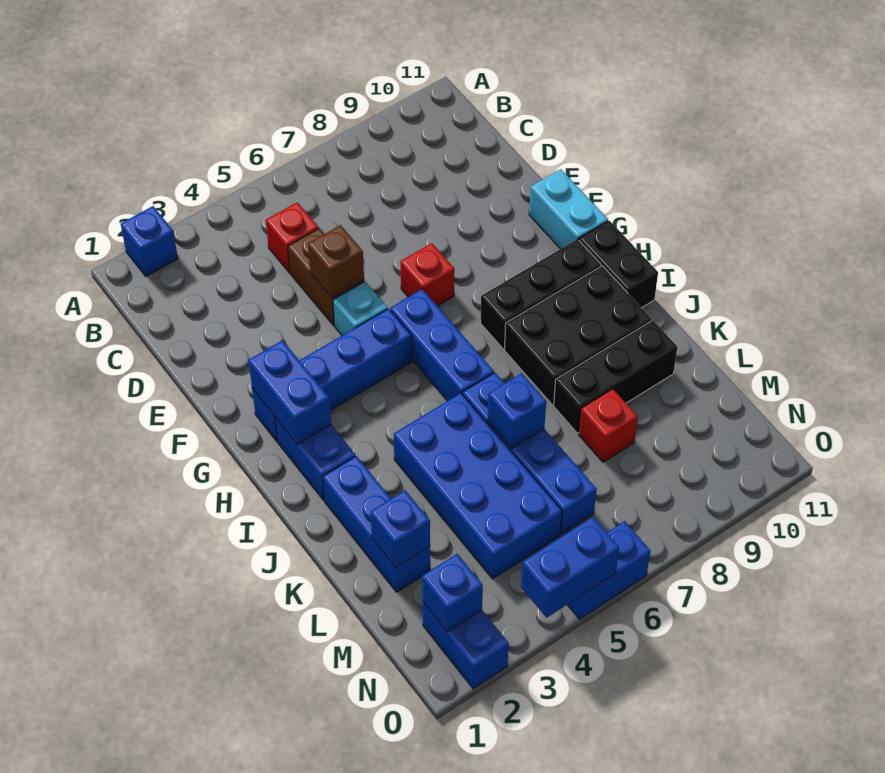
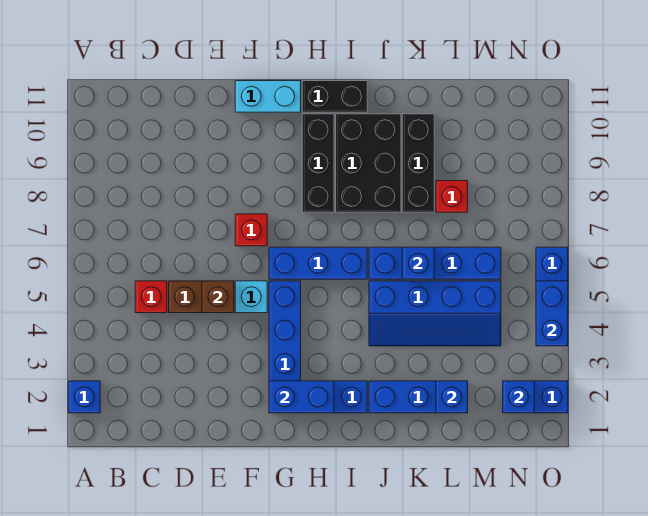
blue 2x4 brick [394,393,562,579] -> blue 2x4 slope [369,281,501,346]

